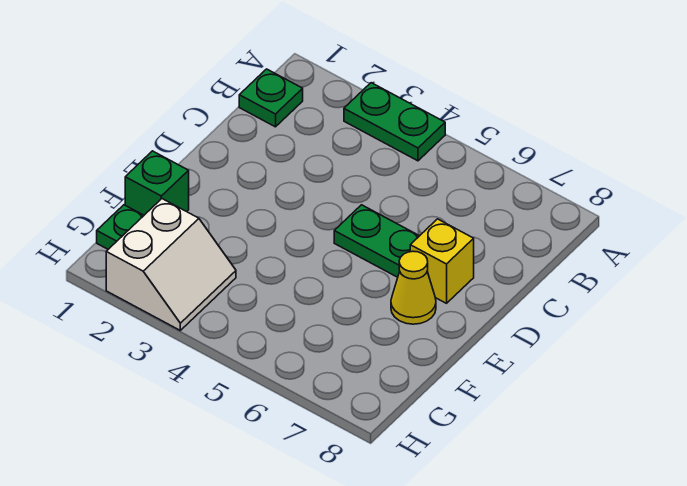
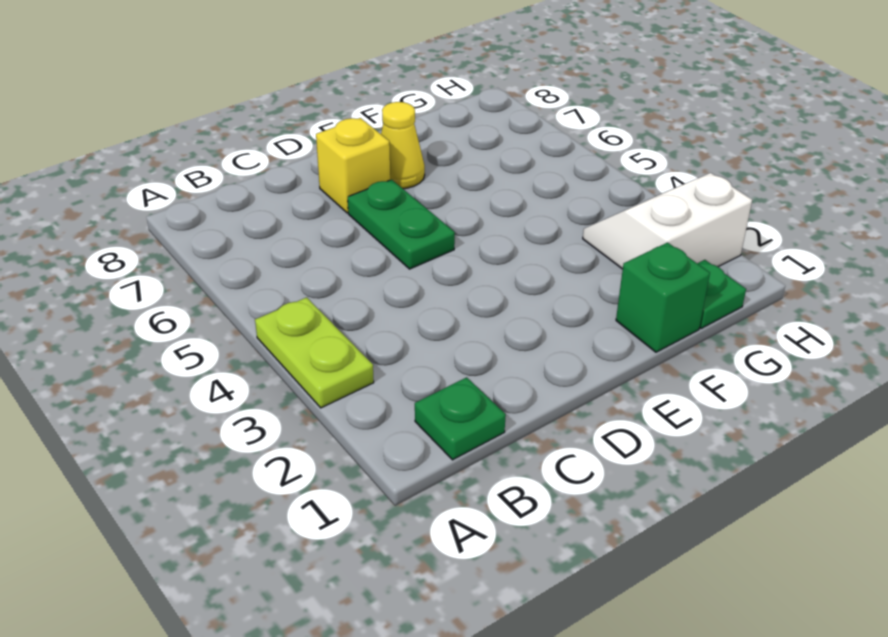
green 1x2 plate [344,83,445,161] -> lime 1x2 plate [255,297,374,408]

